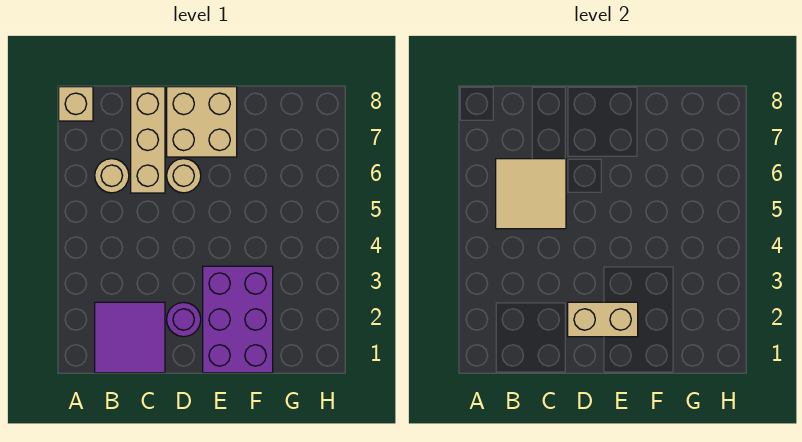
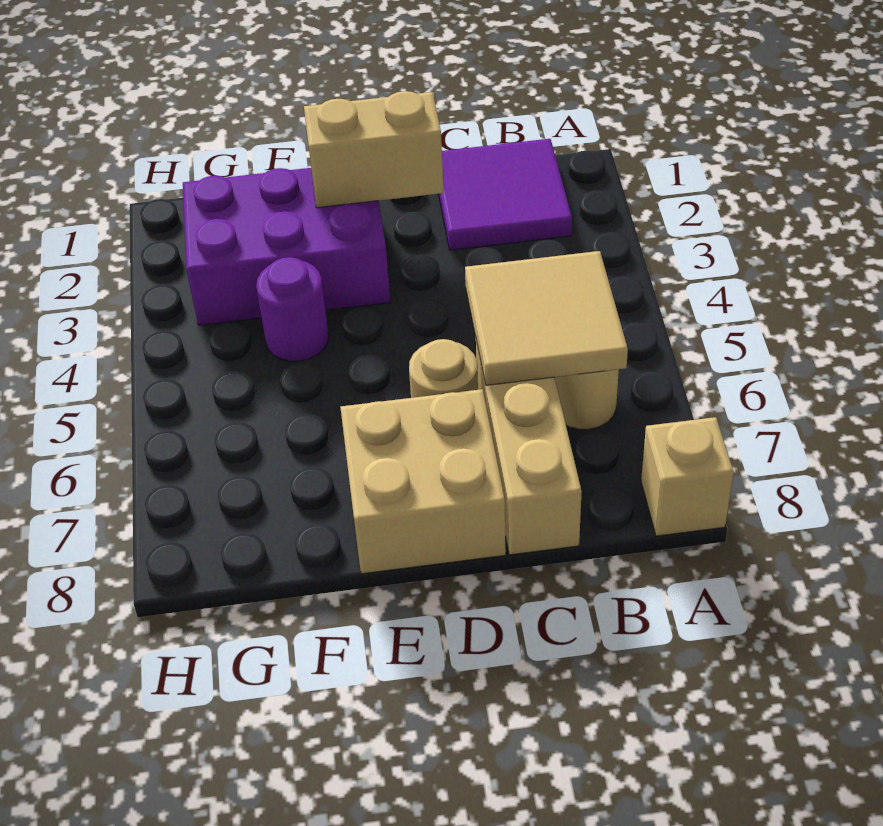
purple 1x1 round brick [167,302,201,337] -> purple 1x1 round brick moved to [256,257,329,361]
purple 2x3 brick [203,266,273,373] -> purple 2x3 brick turned to [183,168,390,325]

